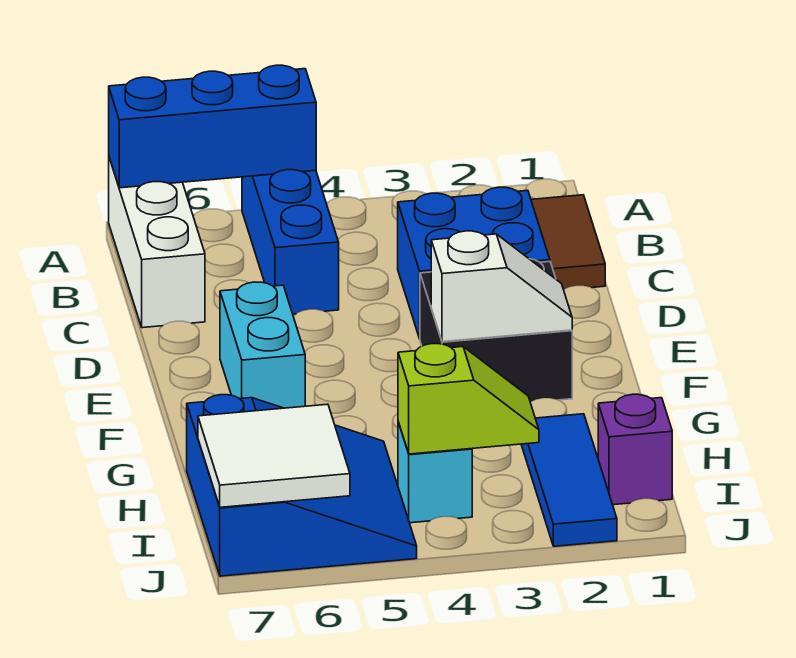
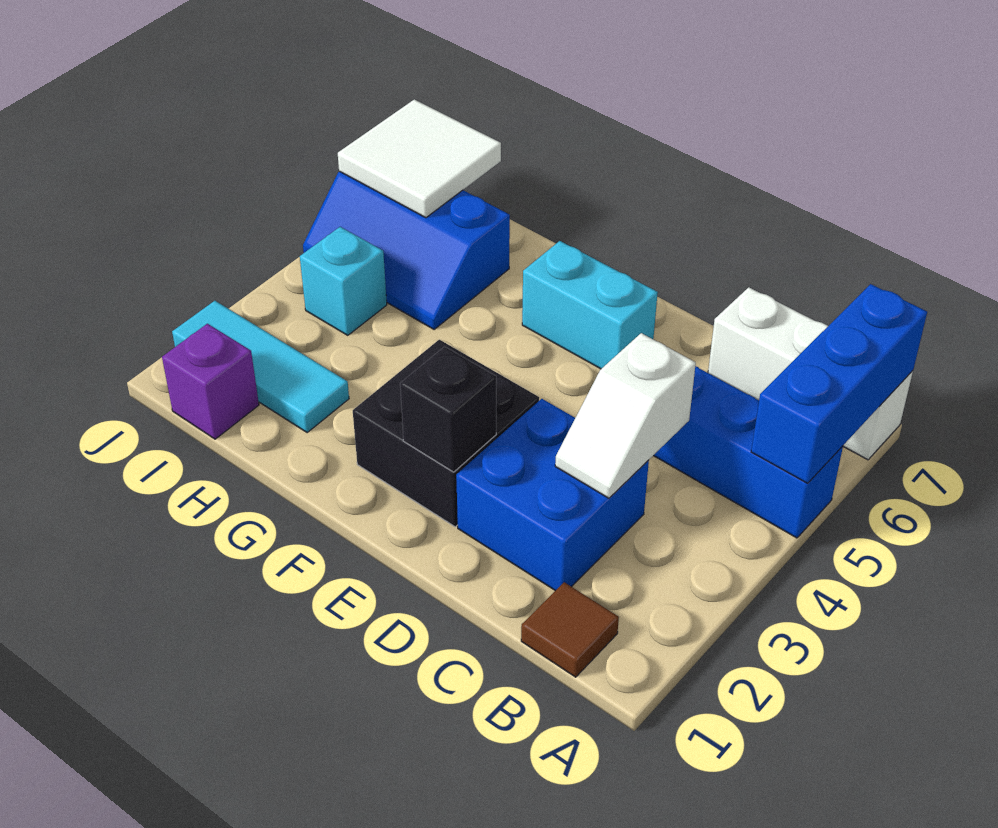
brown 1x2 tile [531,195,605,290] -> brown 1x1 tile [521,582,619,677]
none -> black 1x1 brick [400,346,496,472]
white 1x2 slope [431,231,572,342] -> white 1x2 slope moved to [555,333,696,498]
blue 1x3 tile [521,414,617,546] -> cyan 1x3 tile [172,301,349,432]
blue 3x3 slope [187,395,417,576] -> blue 2x3 slope [303,171,510,329]
lime 1x2 slope [398,344,539,454] -> none

